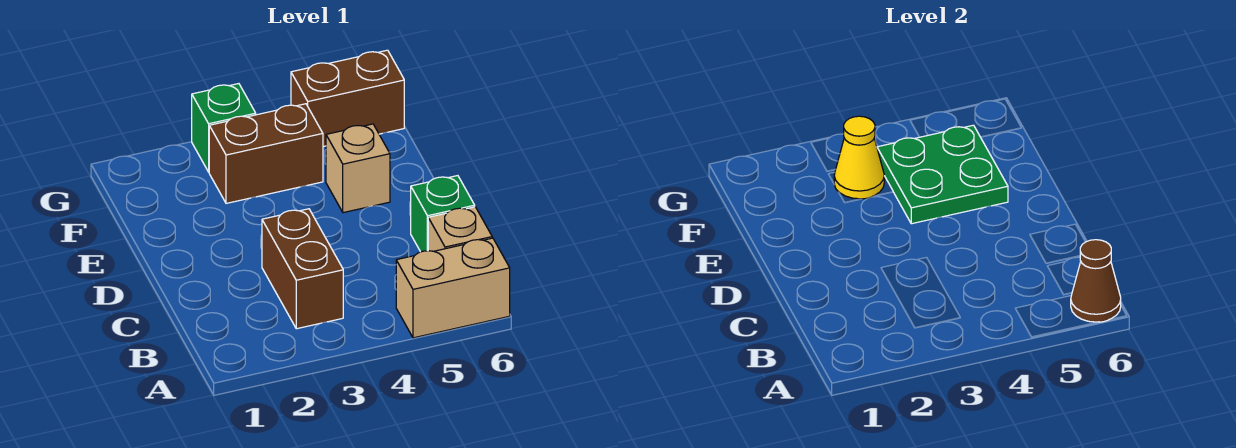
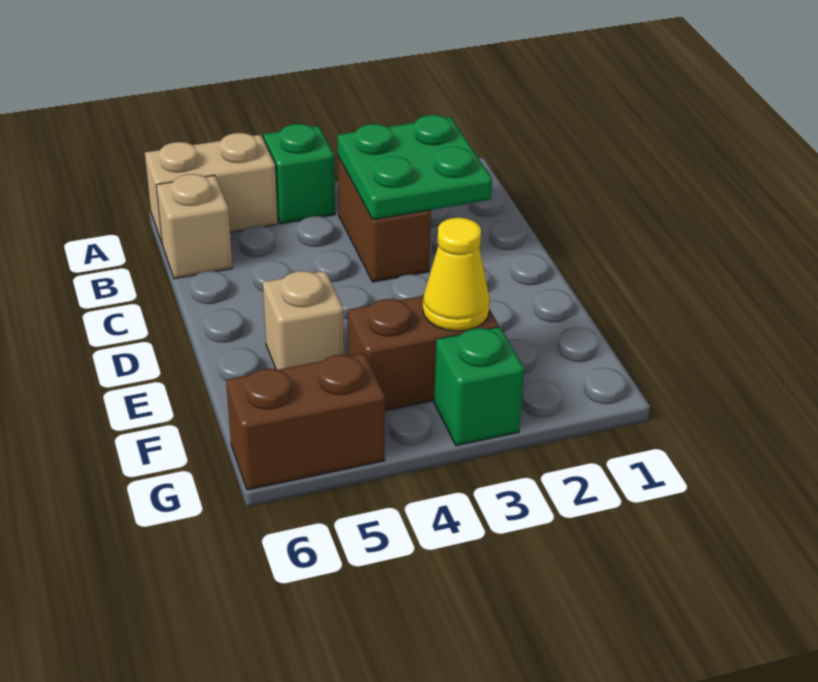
brown 1x1 cone [1071,240,1121,322] -> none
green 1x1 brick [411,176,475,252] -> green 1x1 brick moved to [264,124,335,224]
green 2x2 plate [877,125,1008,224] -> green 2x2 plate moved to [337,115,492,220]

